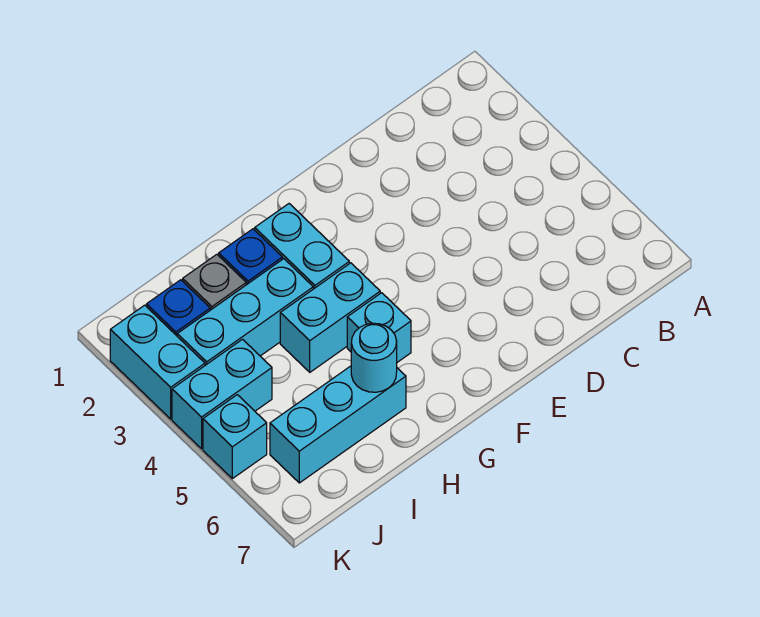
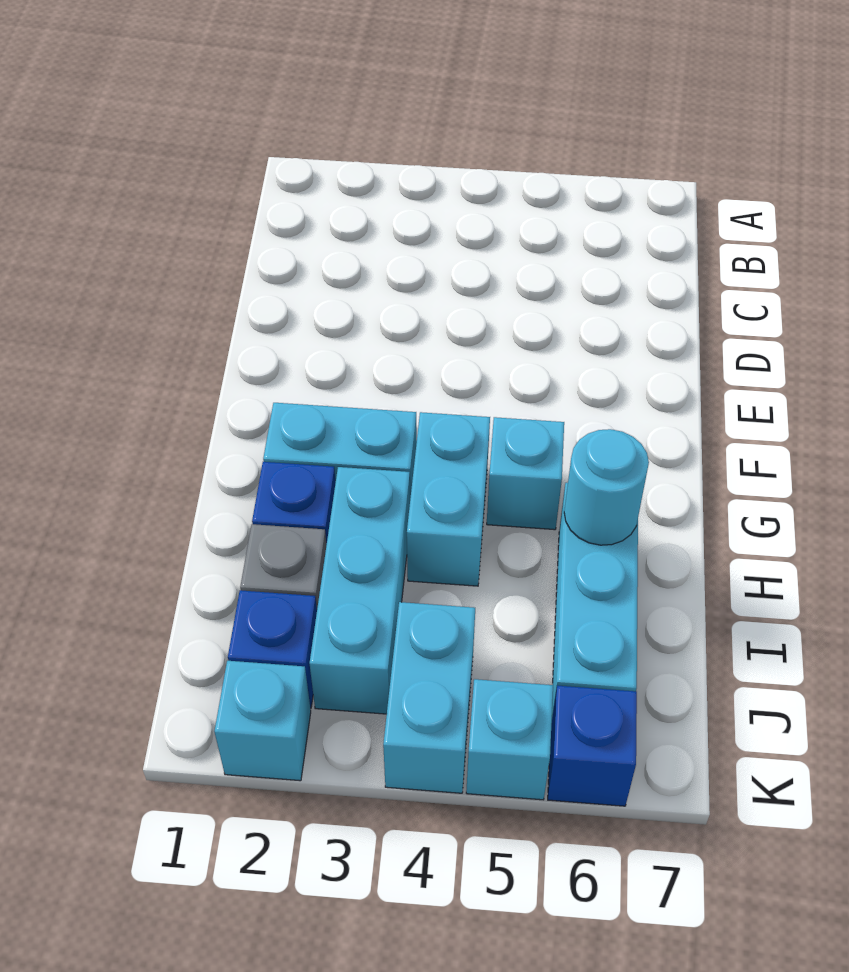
cyan 1x2 brick [110,305,205,419] -> cyan 1x1 brick [214,661,311,781]
none -> blue 1x1 brick [548,685,637,806]

